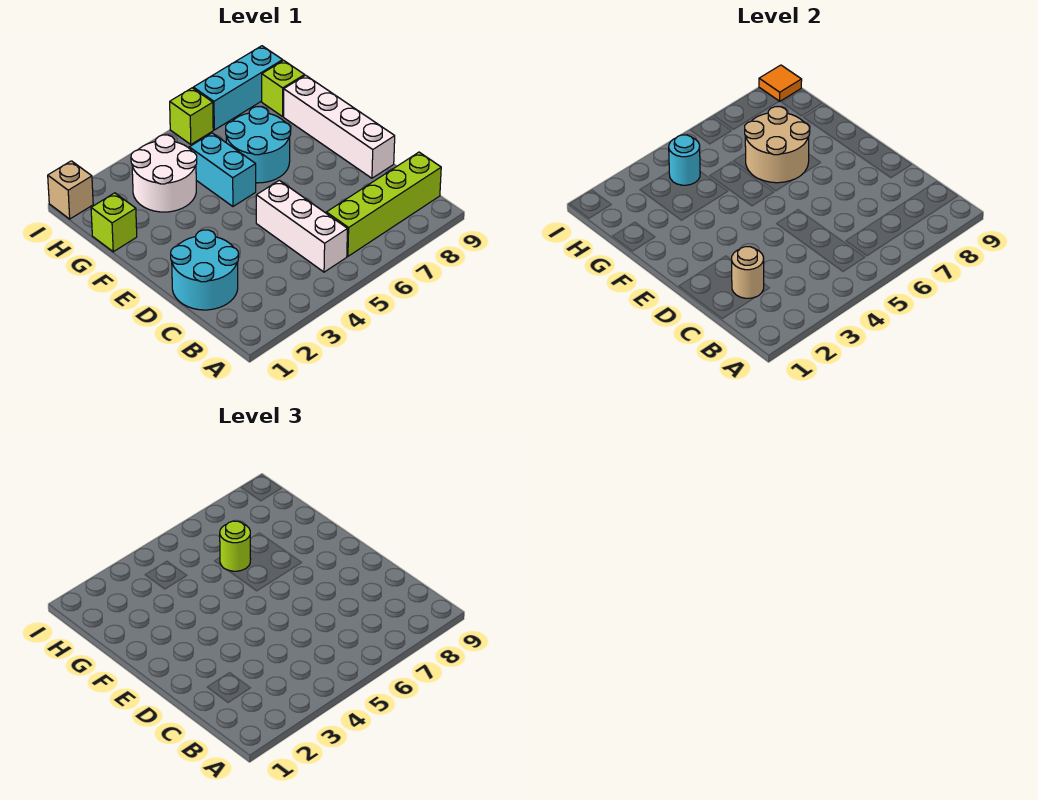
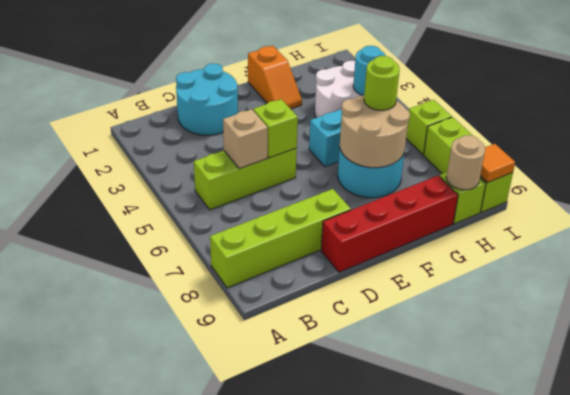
white 1x3 brick [256,180,347,272] -> lime 1x3 brick [194,148,297,210]
lime 1x4 brick [326,152,441,256] -> lime 1x4 brick turned to [210,189,351,288]
tan 1x1 round brick [732,247,764,298] -> tan 1x1 round brick moved to [446,135,485,190]
white 1x4 brick [284,75,395,178] -> red 1x4 brick [321,176,458,272]
none -> orange 1x2 slope [248,46,302,109]
lime 1x1 brick [91,193,137,252] -> lime 1x1 brick moved to [253,99,298,158]
tan 1x1 brick [48,161,93,219] -> tan 1x1 brick moved to [223,109,268,169]
cyan 1x3 brick [193,46,283,130] -> lime 1x3 brick [424,117,513,212]

